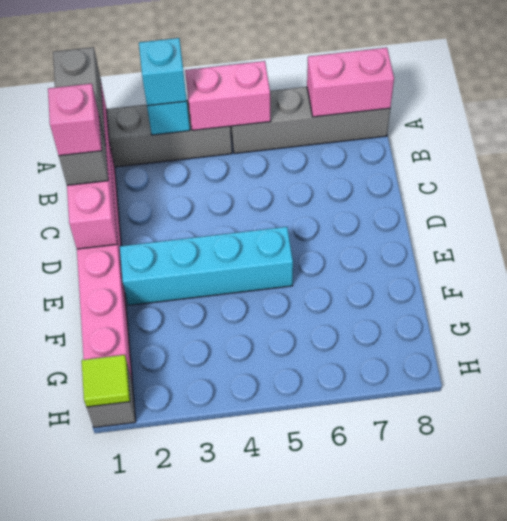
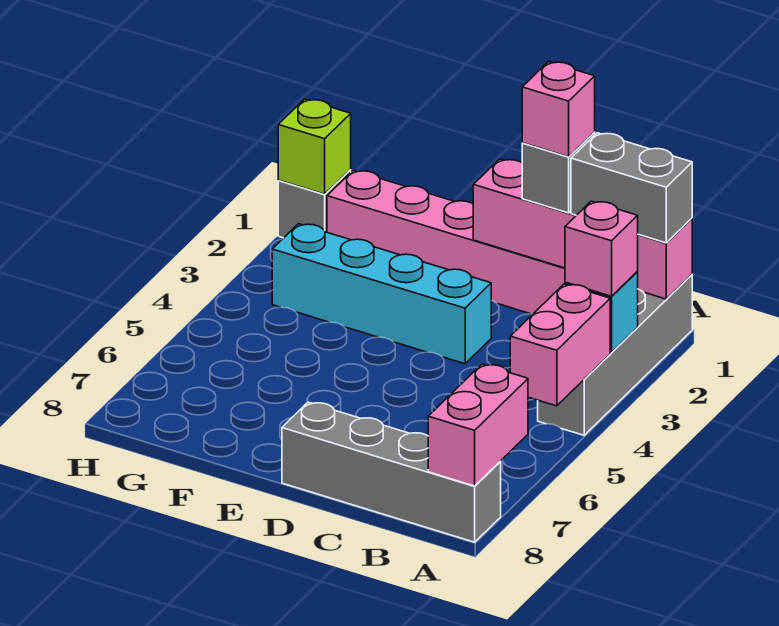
cyan 1x1 brick [139,38,187,106] -> pink 1x1 brick [565,201,638,296]
grey 1x4 brick [230,87,390,154] -> grey 1x4 brick turned to [282,402,501,542]
cyan 1x4 brick [120,227,293,305] -> cyan 1x4 brick turned to [272,224,491,364]
lime 1x1 tile [82,355,130,407] -> lime 1x1 brick [278,99,351,194]

